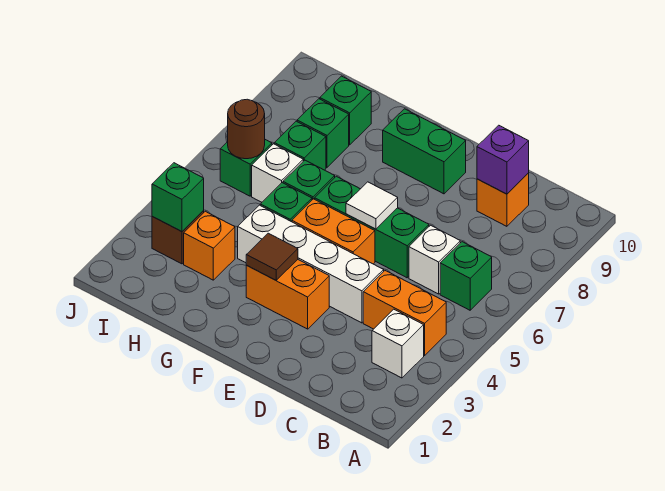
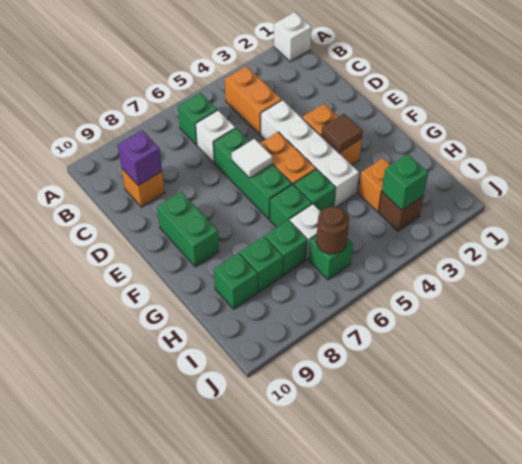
white 1x1 brick [372,309,424,378] -> white 1x1 brick moved to [274,12,311,61]

